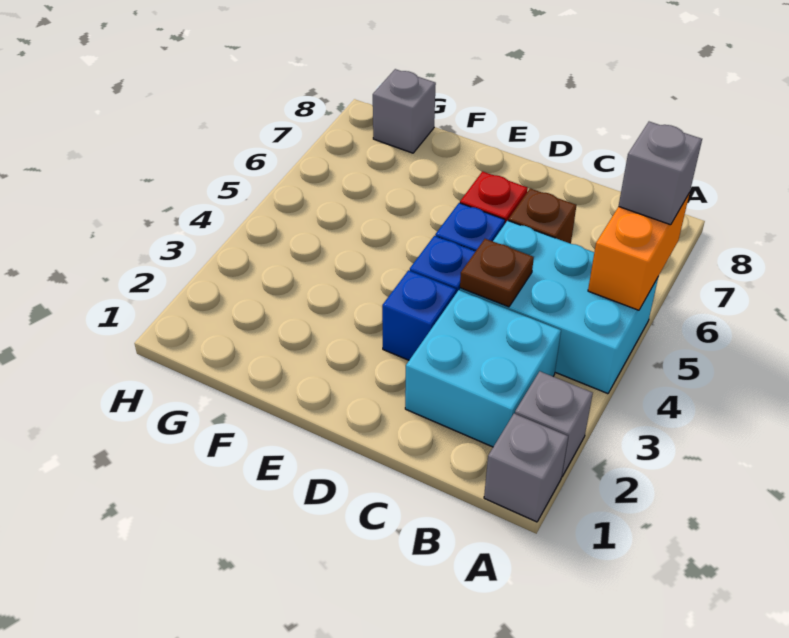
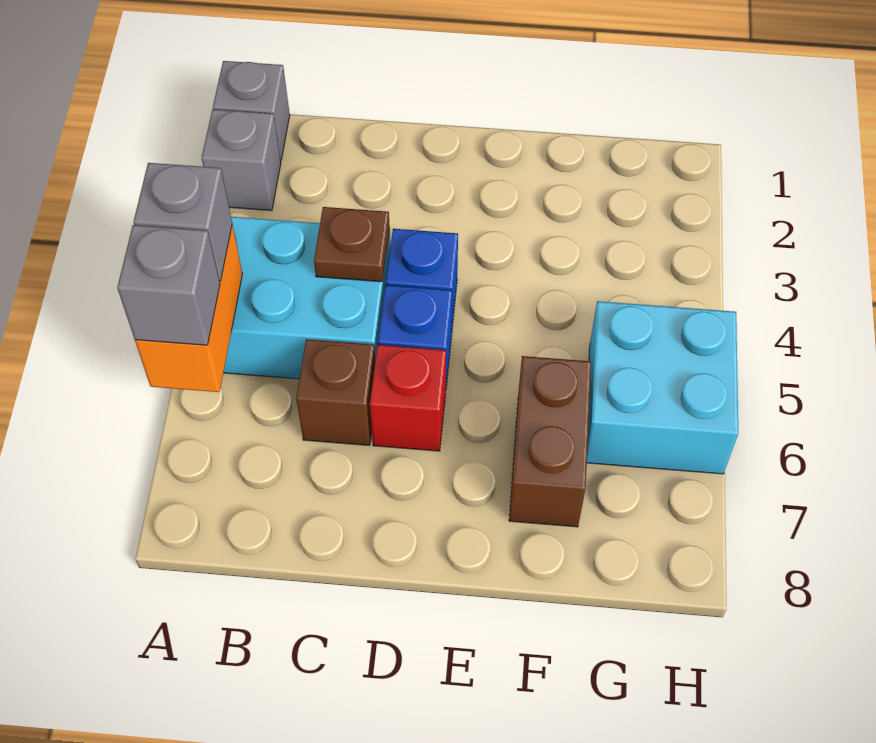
cyan 2x2 brick [405,290,561,447] -> cyan 2x2 brick moved to [587,301,738,474]
blue 1x1 brick [382,270,456,360] -> none
none -> brown 1x2 brick [509,356,591,527]
grey 1x1 brick [373,69,436,153] -> grey 1x1 brick moved to [134,163,232,281]

